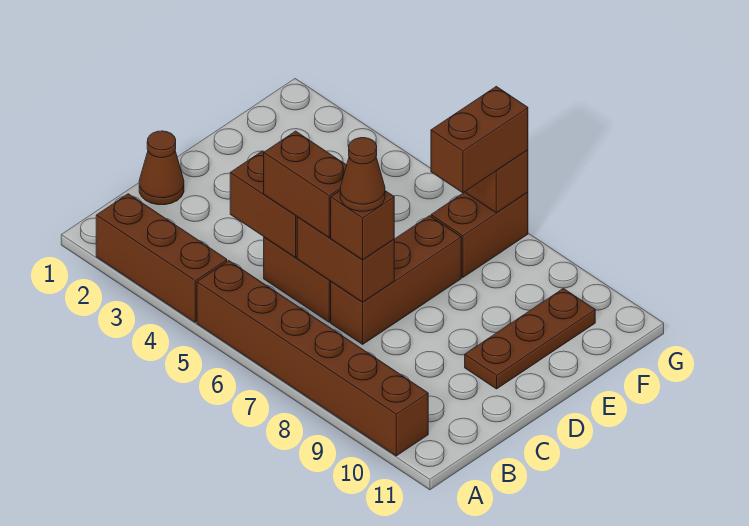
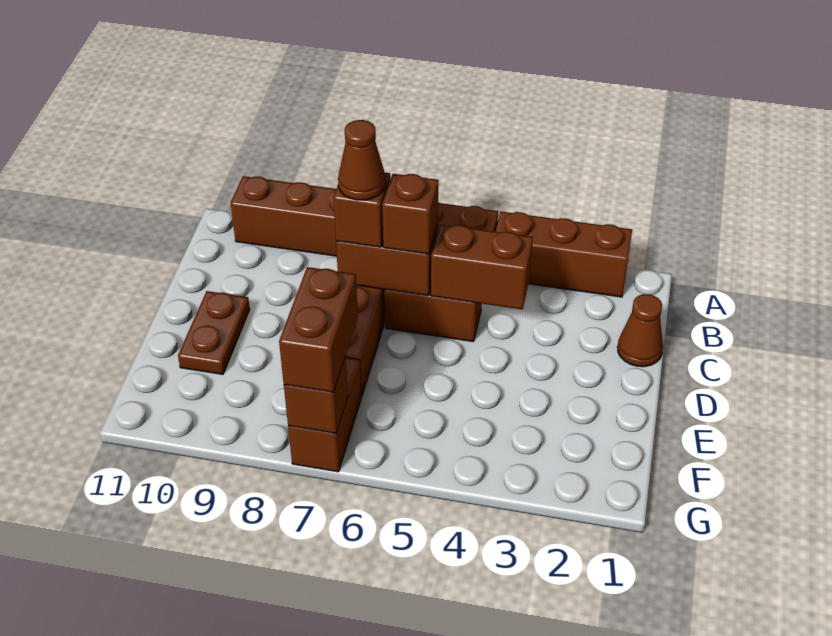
brown 1x2 brick [264,131,347,237] -> brown 1x1 brick [382,174,439,254]
brown 1x3 plate [465,288,595,389] -> brown 1x2 plate [178,291,250,374]

